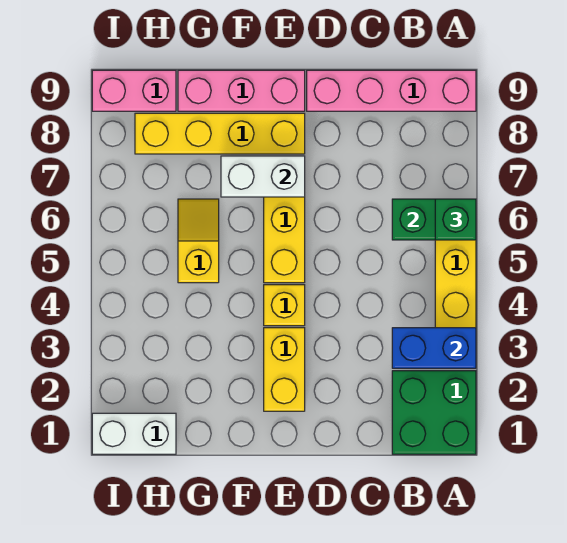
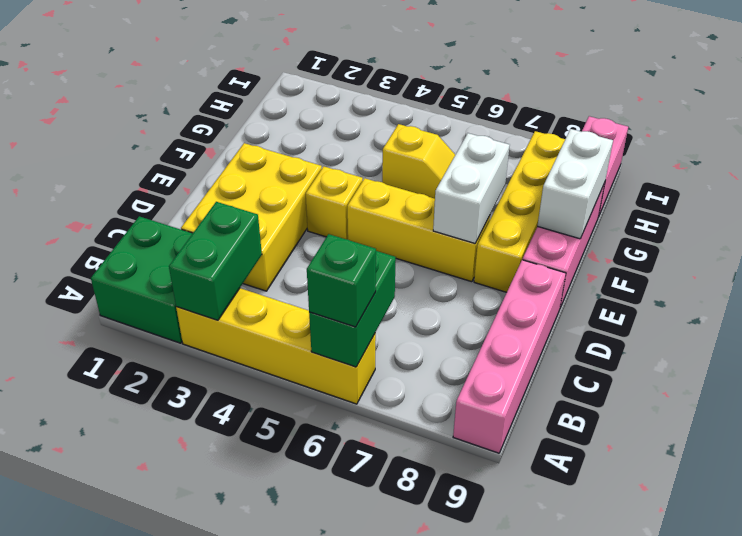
blue 1x2 brick [392,328,476,368] -> green 1x2 brick [169,202,262,320]
yellow 1x2 brick [264,328,305,411] -> yellow 2x3 brick [181,143,322,291]
white 1x2 brick [92,413,176,454] -> white 1x2 brick moved to [538,129,613,239]

